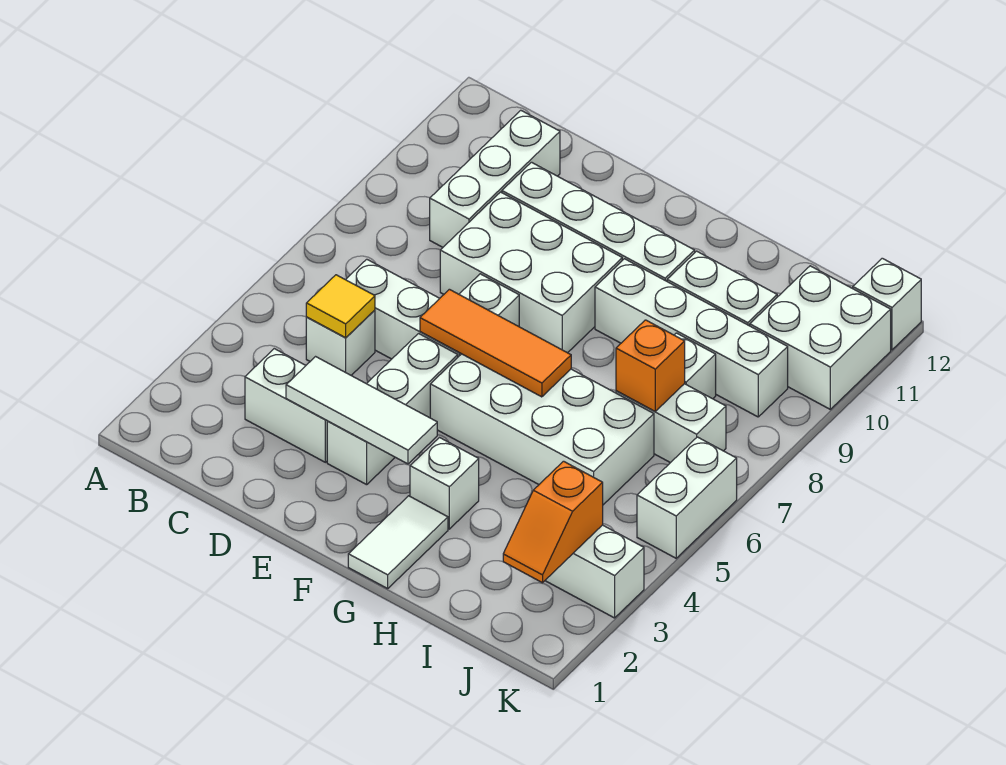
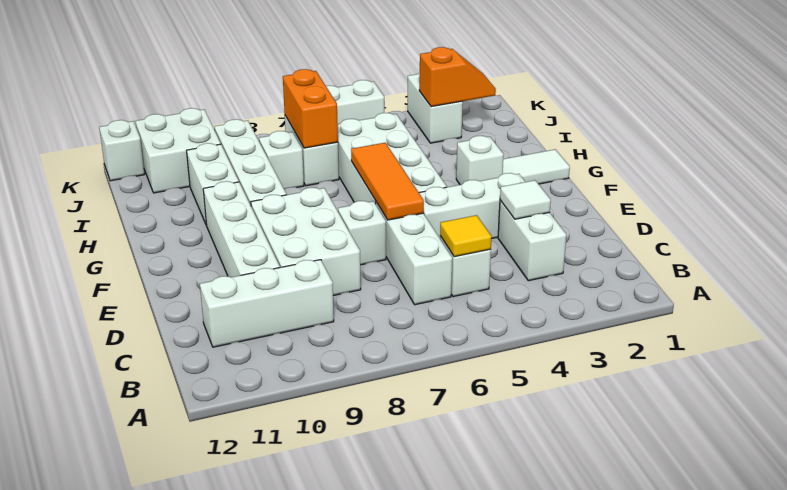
white 1x3 tile [286,357,437,464] -> white 1x1 tile [500,180,551,219]
orange 1x1 brick [616,320,685,411] -> orange 1x2 brick [283,69,338,148]

